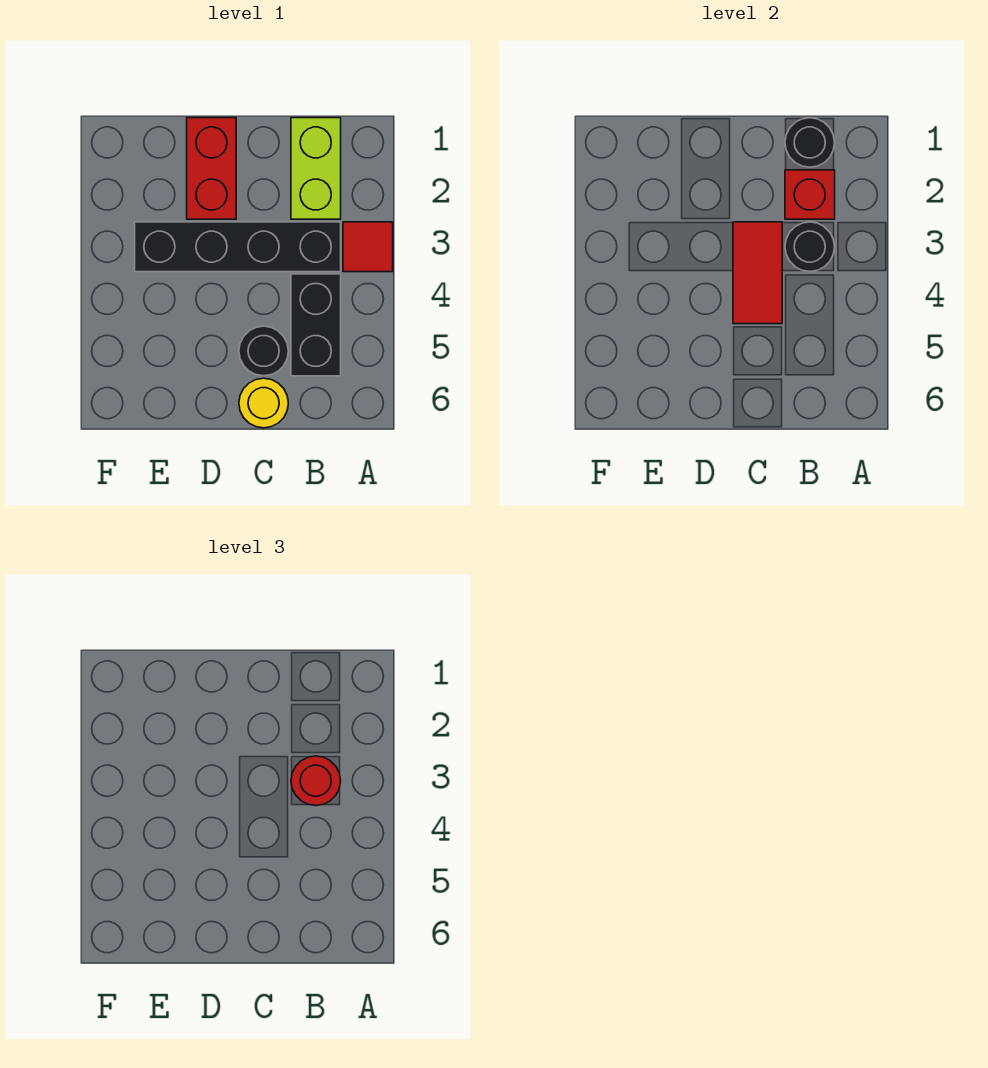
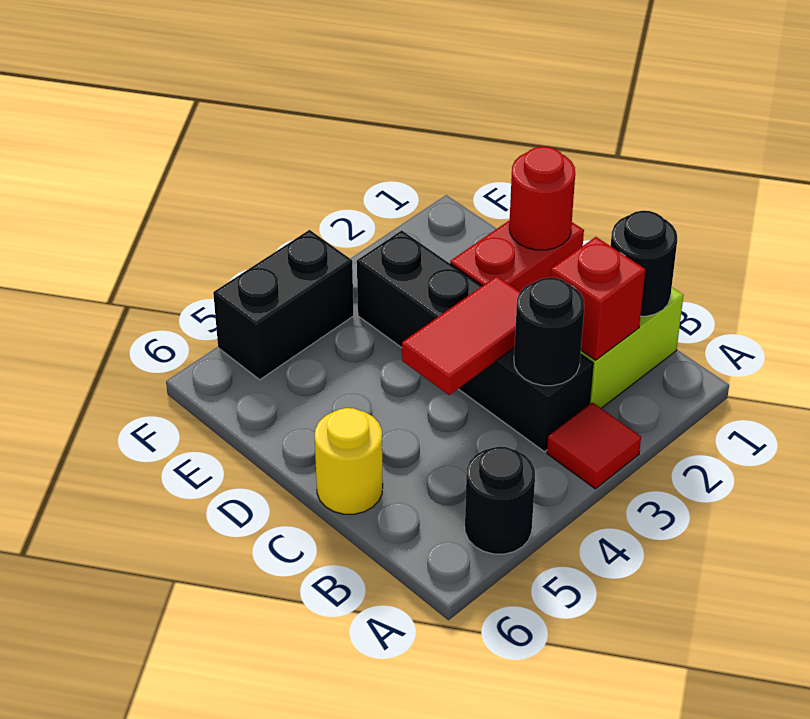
red 1x1 round brick [291,756,341,806] -> red 1x1 round brick moved to [509,147,575,250]
black 1x2 brick [291,274,341,376] -> black 1x2 brick moved to [213,230,354,380]
black 1x1 round brick [239,326,288,376] -> black 1x1 round brick moved to [465,447,535,554]

